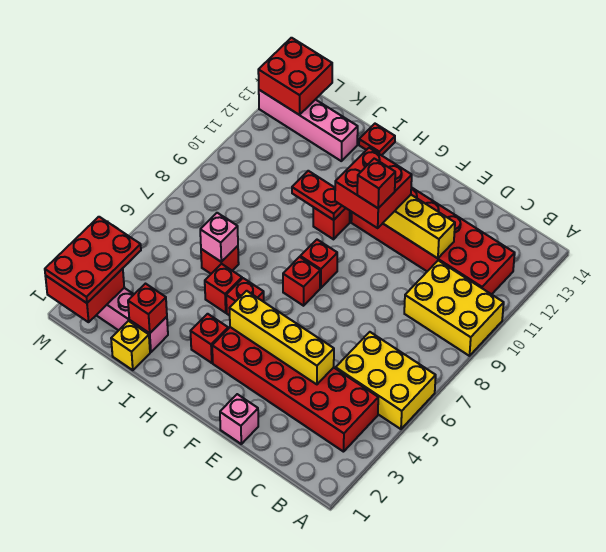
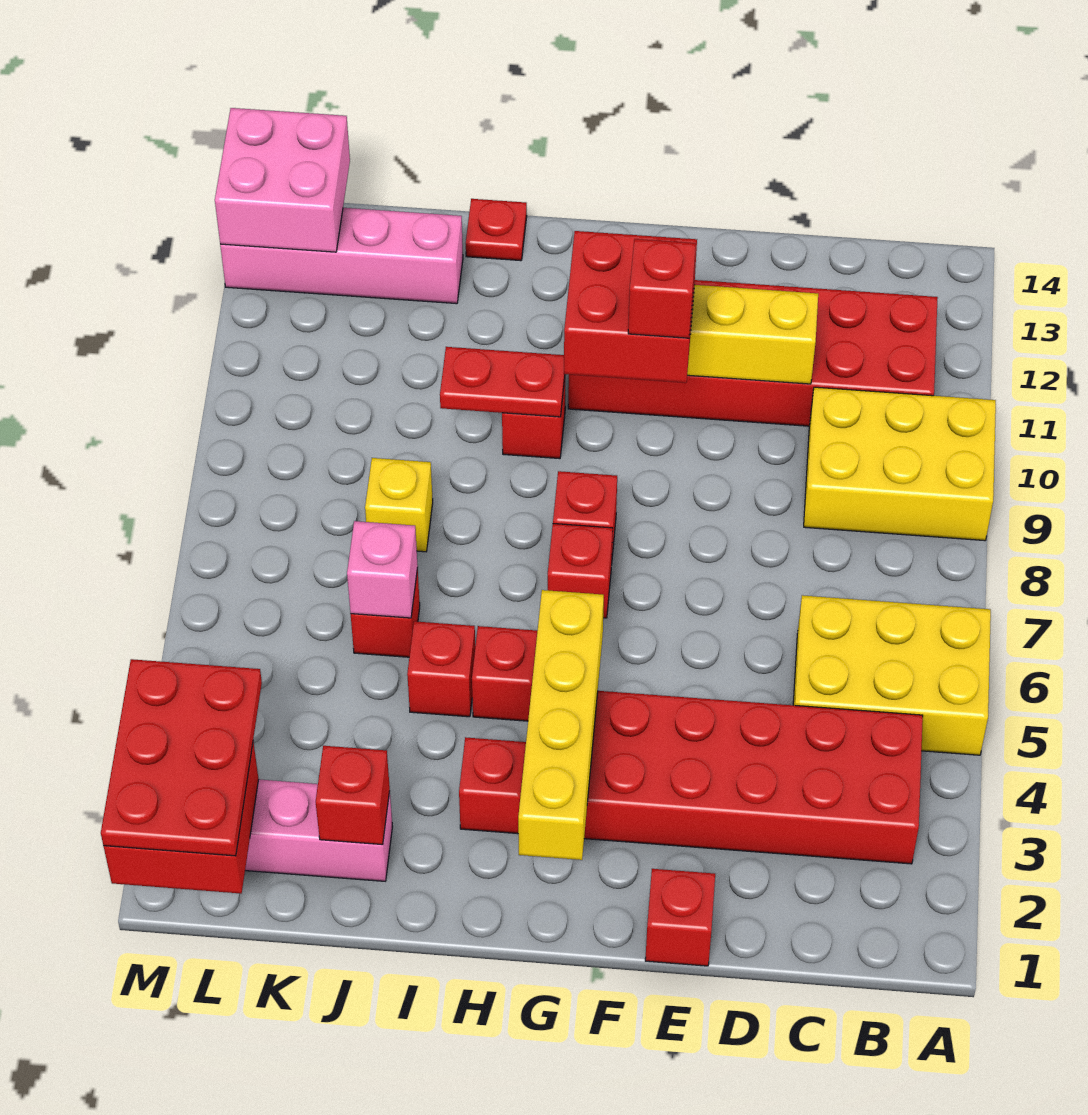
yellow 1x4 brick [230,291,334,384] -> yellow 1x4 brick turned to [518,590,604,860]
pink 1x1 brick [220,394,258,444] -> red 1x1 brick [645,869,715,966]
yellow 1x1 brick [111,321,150,370] -> yellow 1x1 brick moved to [365,458,433,552]
red 2x2 brick [258,38,332,115] -> pink 2x2 brick [215,108,350,252]

